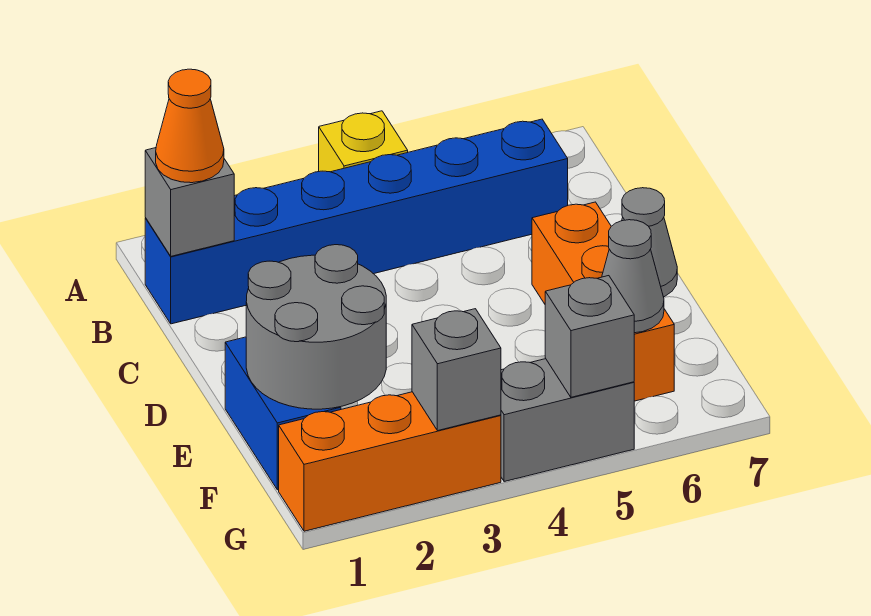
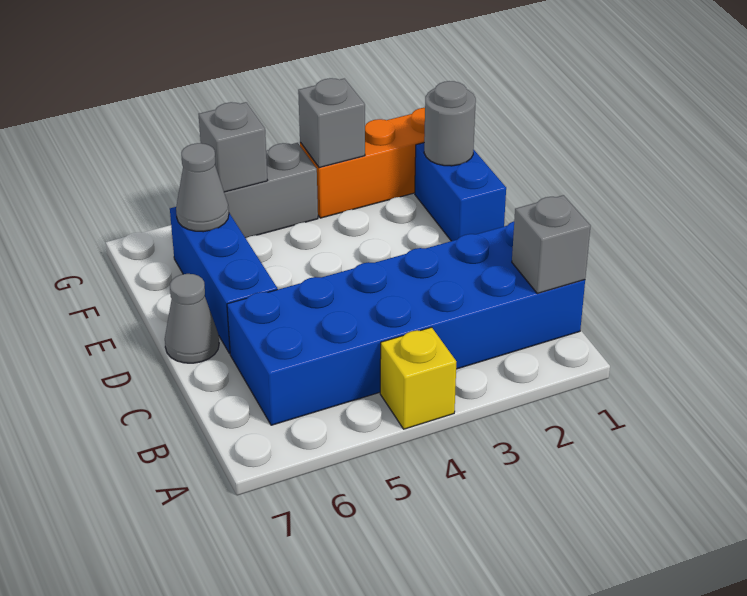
blue 1x6 brick [145,119,568,324] -> blue 2x6 brick [227,221,585,425]
orange 1x1 cone [156,69,224,183] -> none
orange 1x3 brick [532,202,674,401] -> blue 1x3 brick [170,207,277,354]
grey 2x2 round brick [246,245,386,409] -> grey 1x1 round brick [424,81,476,166]

